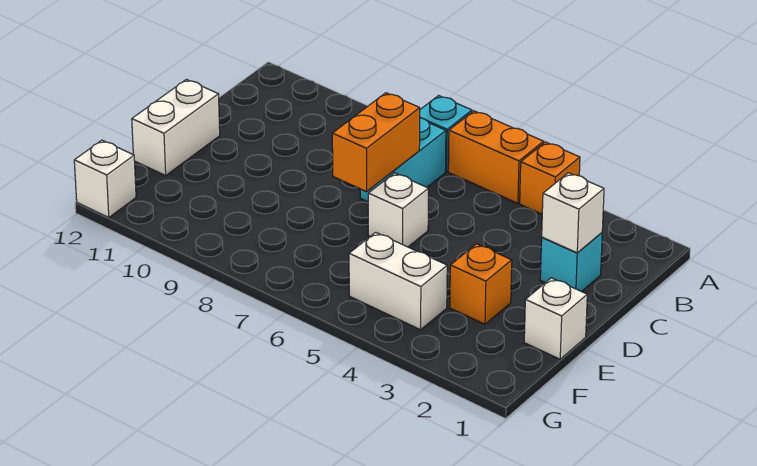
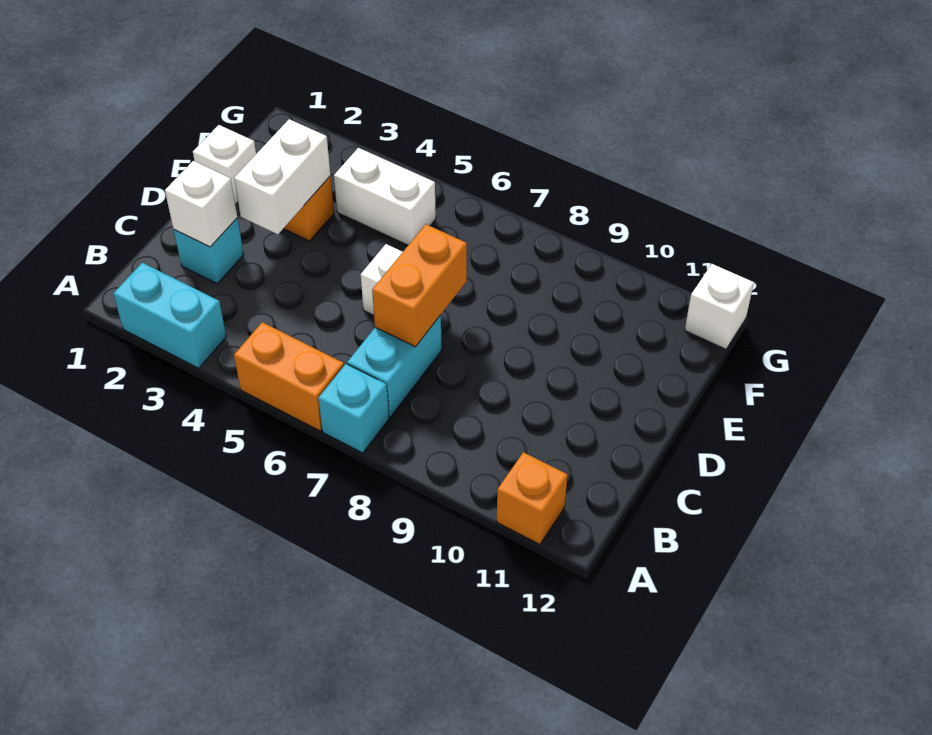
none -> cyan 1x2 brick [113,263,226,368]
orange 1x1 brick [520,142,580,214] -> orange 1x1 brick moved to [497,452,567,544]
white 1x2 brick [132,79,220,176] -> white 1x2 brick moved to [234,119,330,234]

